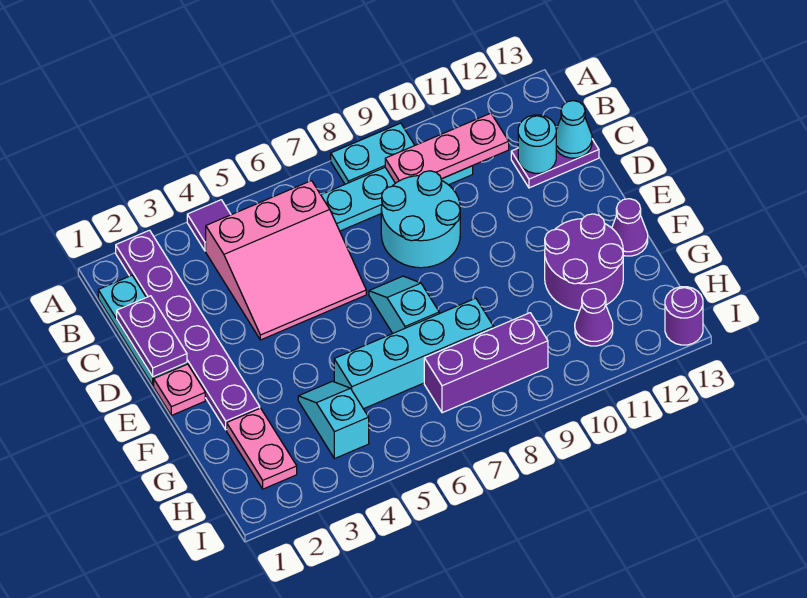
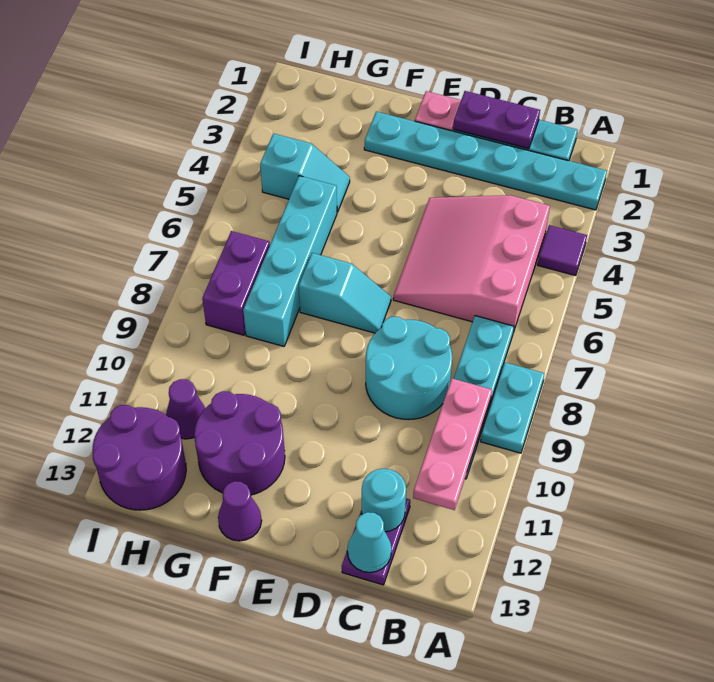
purple 1x6 plate [116,230,260,430] -> cyan 1x6 plate [364,112,607,210]
pink 1x2 plate [227,408,297,489] -> none
purple 1x3 brick [424,313,548,413] -> purple 1x2 brick [202,231,270,335]
purple 1x1 round brick [665,287,703,345] -> purple 2x2 round brick [93,405,186,510]

